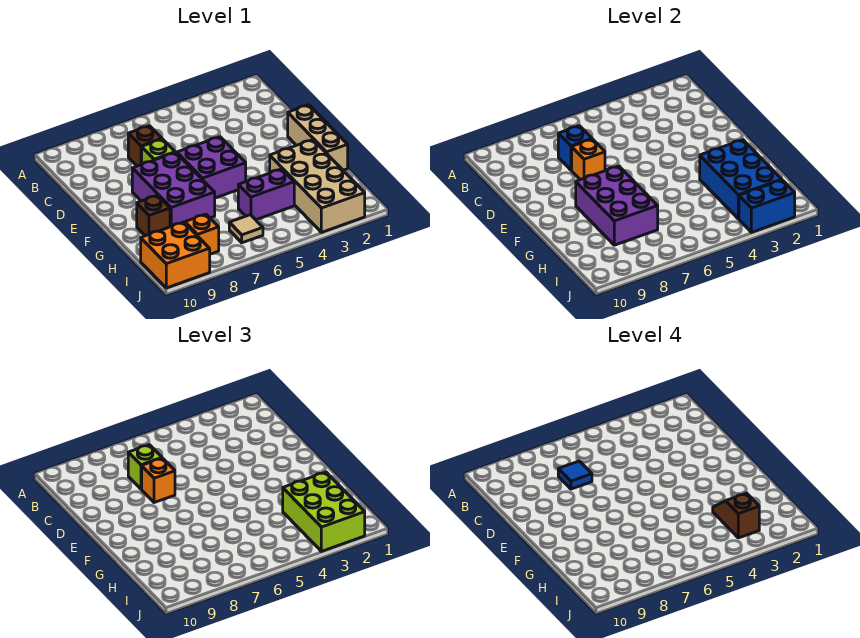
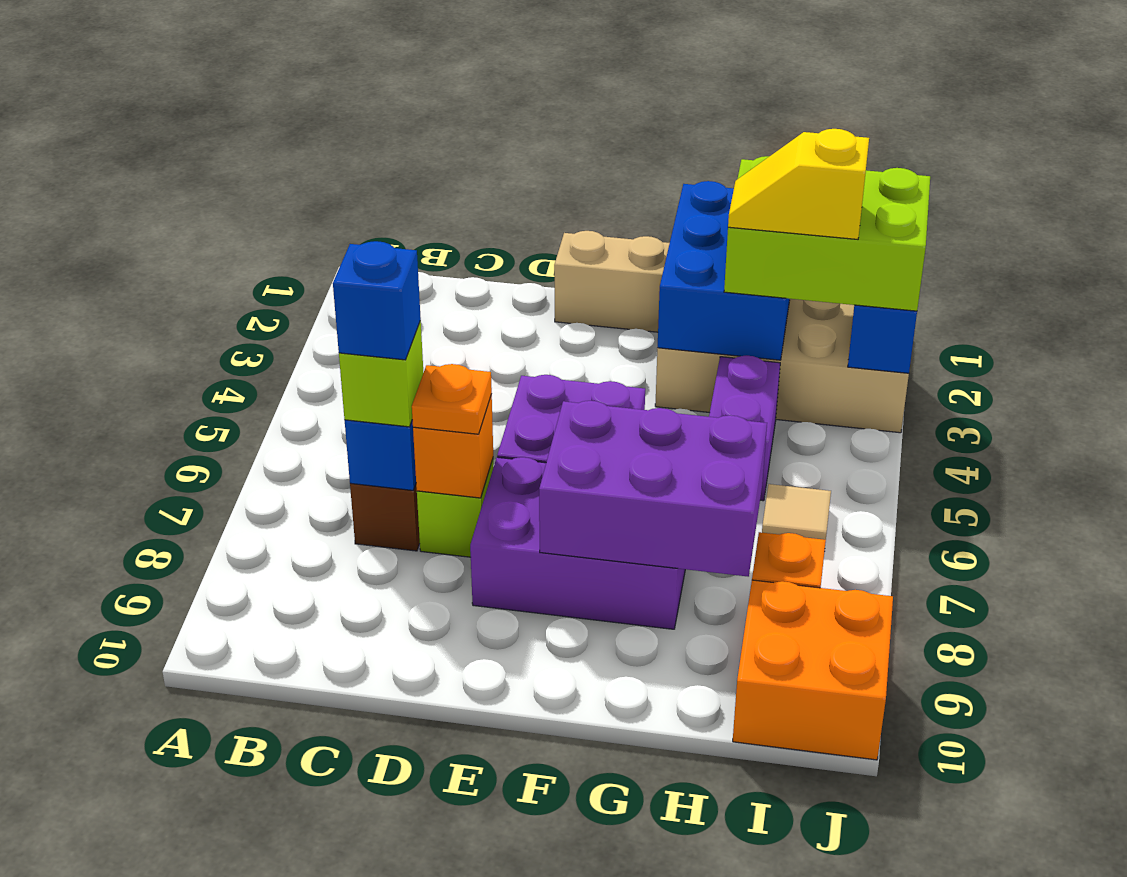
blue 1x1 tile [558,461,592,489] -> blue 1x1 brick [333,241,421,360]
orange 1x1 brick [142,458,175,503] -> orange 1x1 plate [412,364,492,434]
blue 2x3 brick [700,140,782,219] -> blue 2x3 brick turned to [658,181,790,360]
brown 1x1 brick [137,195,170,236] -> none
brown 1x2 slope [713,493,759,538] -> yellow 1x2 slope [728,129,869,239]

